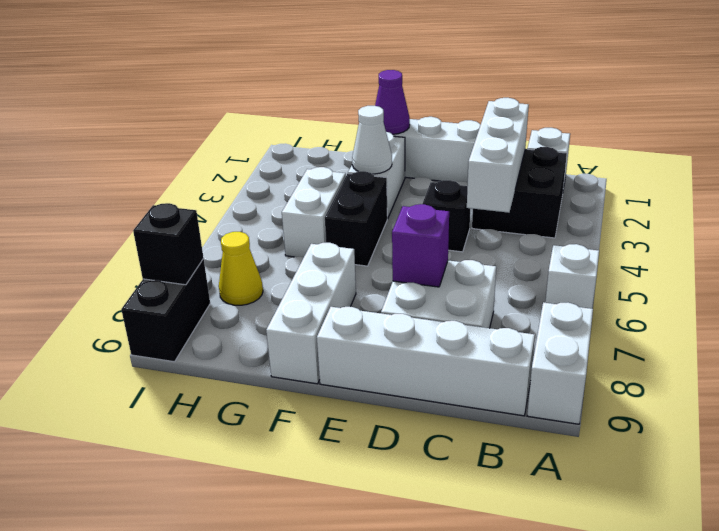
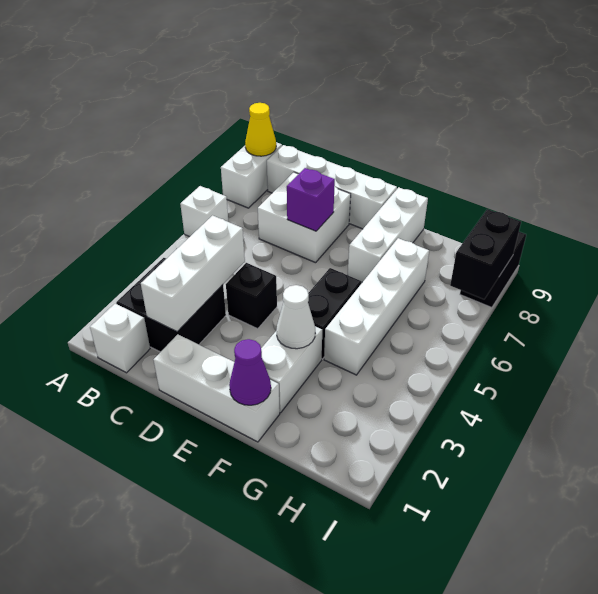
white 1x2 brick [282,167,346,257] -> white 1x4 brick [324,238,429,375]
yellow 1x1 cone [219,232,263,305] -> yellow 1x1 cone moved to [245,103,276,156]
black 1x1 brick [133,203,203,285] -> black 1x2 brick [450,209,521,299]

